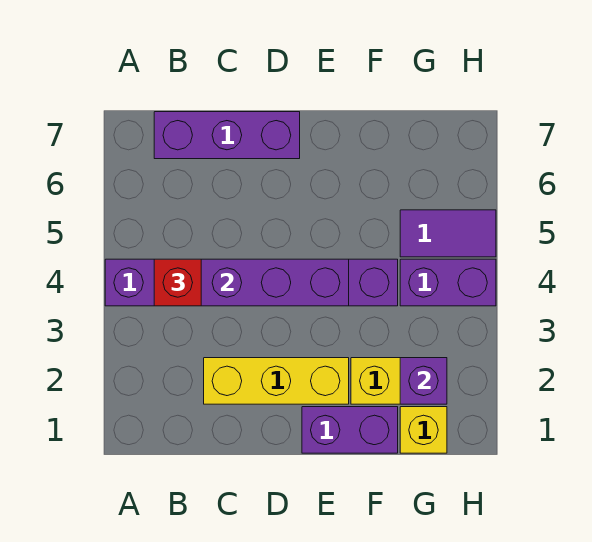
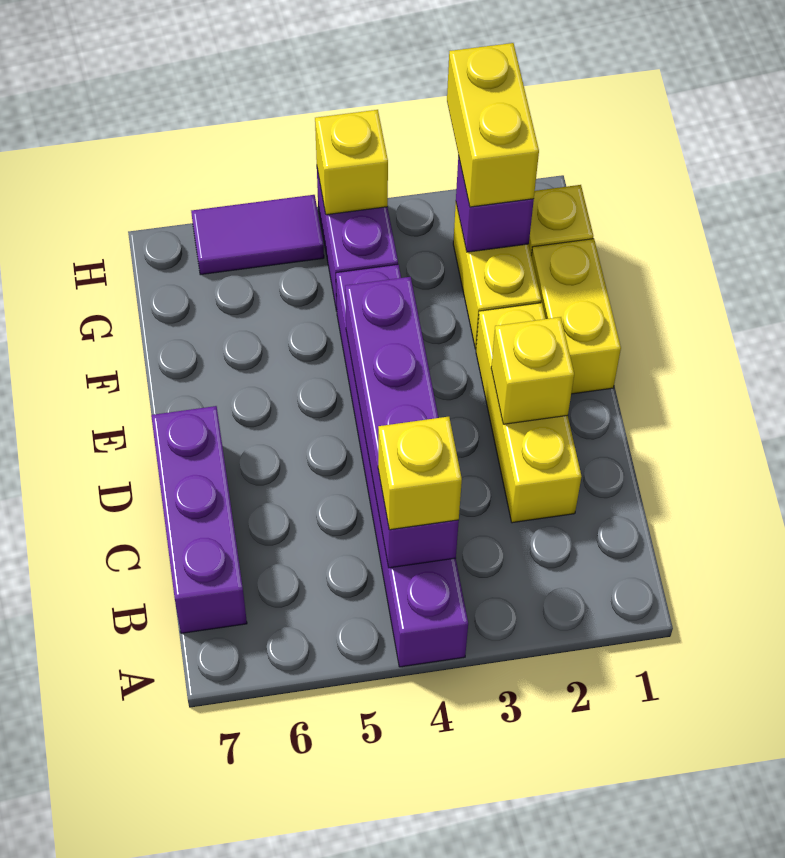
red 1x1 brick [154,259,201,306] -> yellow 1x1 brick [378,417,462,530]
none -> yellow 1x1 brick [491,317,574,424]
purple 1x2 brick [302,407,398,453] -> yellow 1x2 brick [531,239,621,394]
none -> yellow 1x2 brick [447,43,539,207]
purple 1x2 tile [400,210,496,257] -> purple 1x2 tile turned to [191,195,324,275]
none -> yellow 1x1 brick [315,110,388,215]

